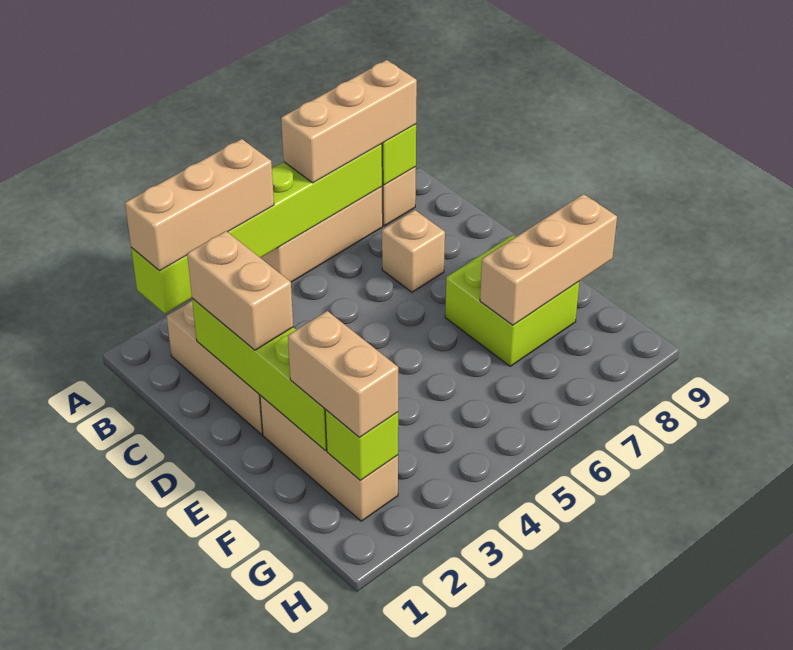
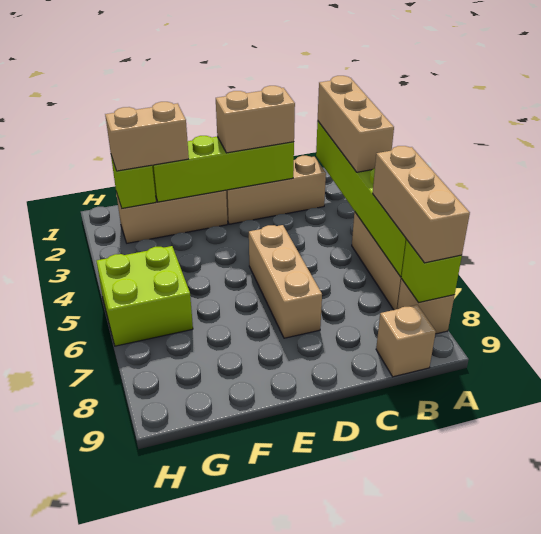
tan 1x1 brick [382,210,445,292] -> tan 1x1 brick moved to [376,305,436,377]
lime 2x2 brick [445,235,579,366] -> lime 2x2 brick moved to [96,246,193,346]
tan 1x3 brick [480,194,617,325] -> tan 1x3 brick moved to [249,225,322,338]

